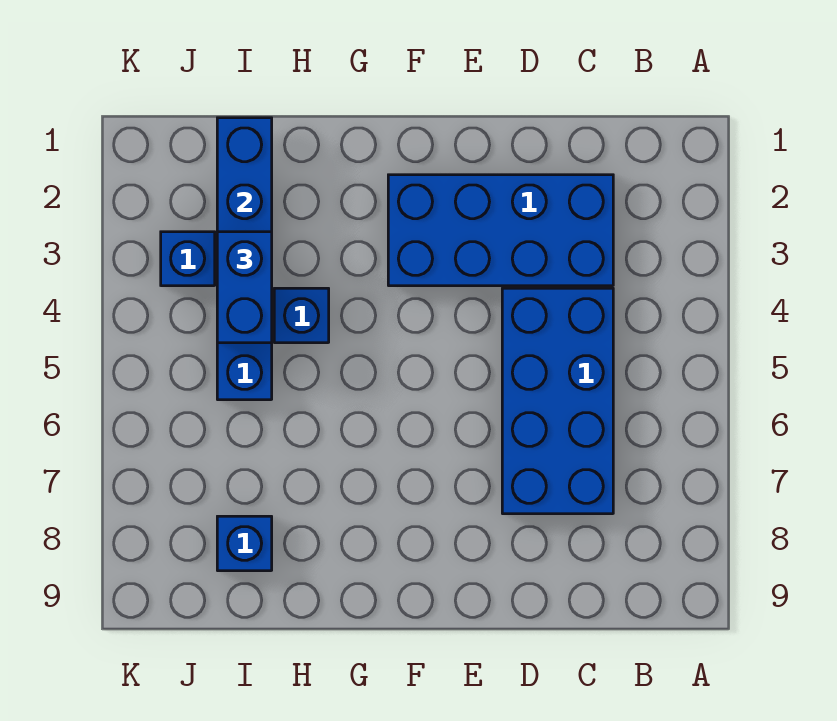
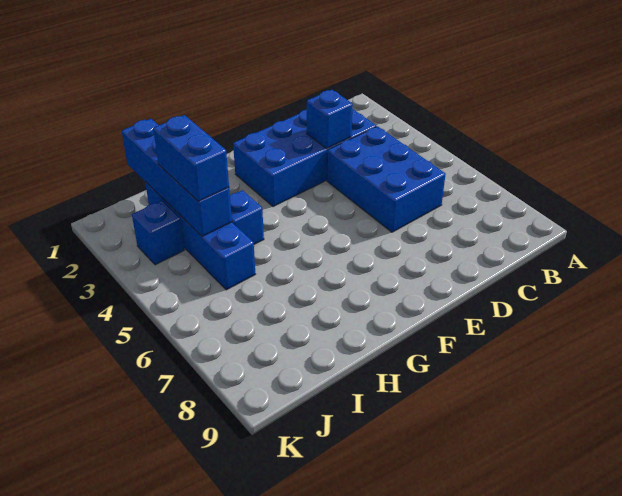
blue 2x4 brick [502,288,613,514] -> blue 2x3 brick [327,126,446,232]
blue 1x1 brick [217,516,272,571] -> blue 1x1 brick moved to [307,90,353,148]

